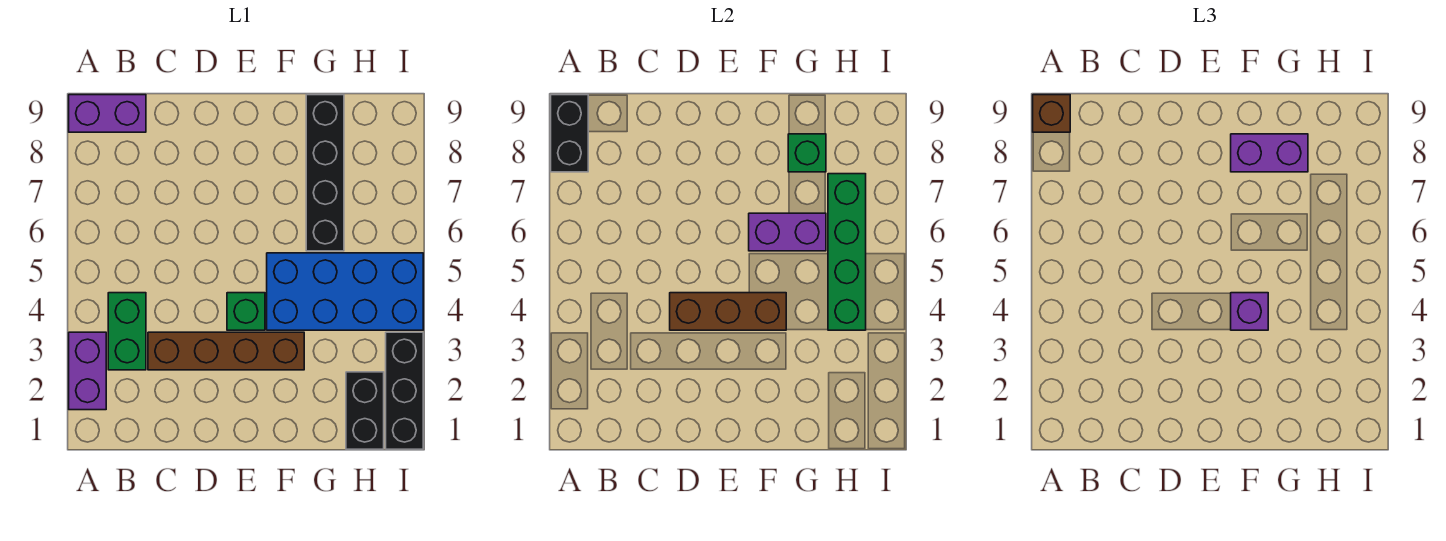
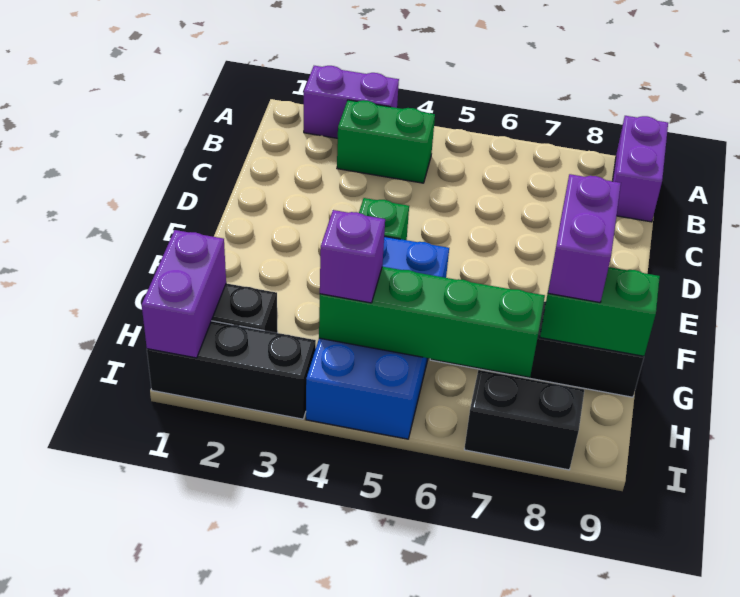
black 1x2 brick [551,95,588,172] -> black 1x2 brick moved to [464,370,584,470]
brown 1x1 brick [1033,95,1070,132] -> none
brown 1x4 brick [148,332,304,370] -> none
brown 1x3 brick [670,293,786,330] -> none
purple 1x1 brick [1231,293,1268,330] -> purple 1x1 brick moved to [320,210,385,303]
purple 1x2 brick [749,213,826,251] -> purple 1x2 brick moved to [142,230,226,358]
green 1x1 brick [788,134,826,172] -> green 1x2 brick [540,267,660,356]

